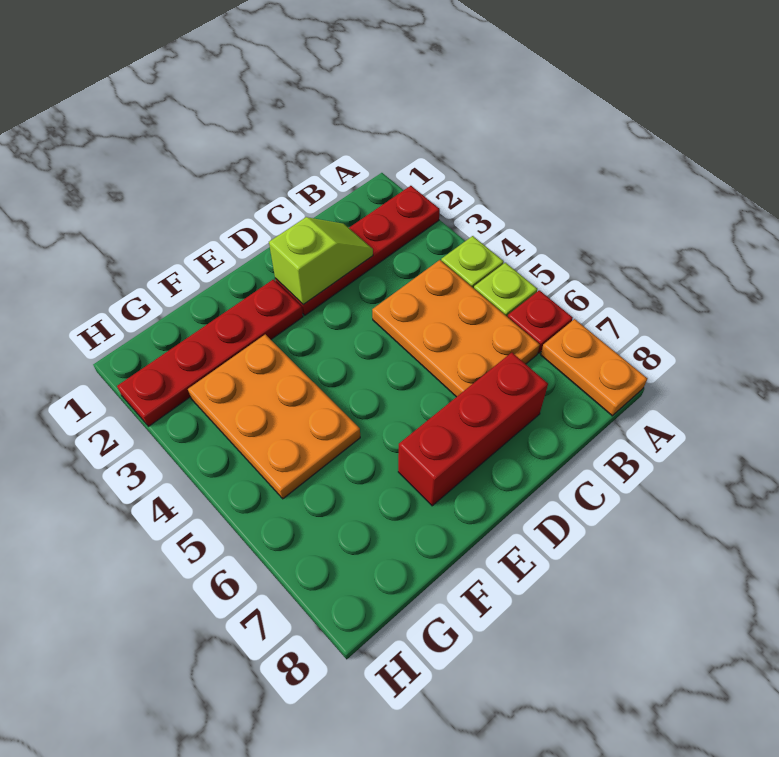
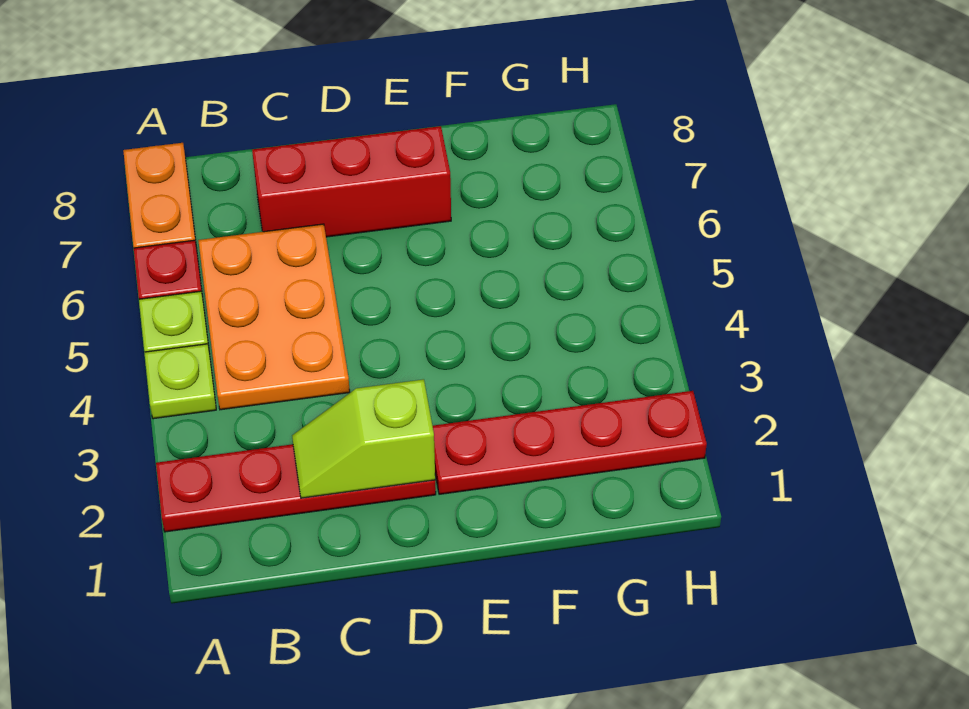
orange 2x3 plate [188,334,360,499] -> none

